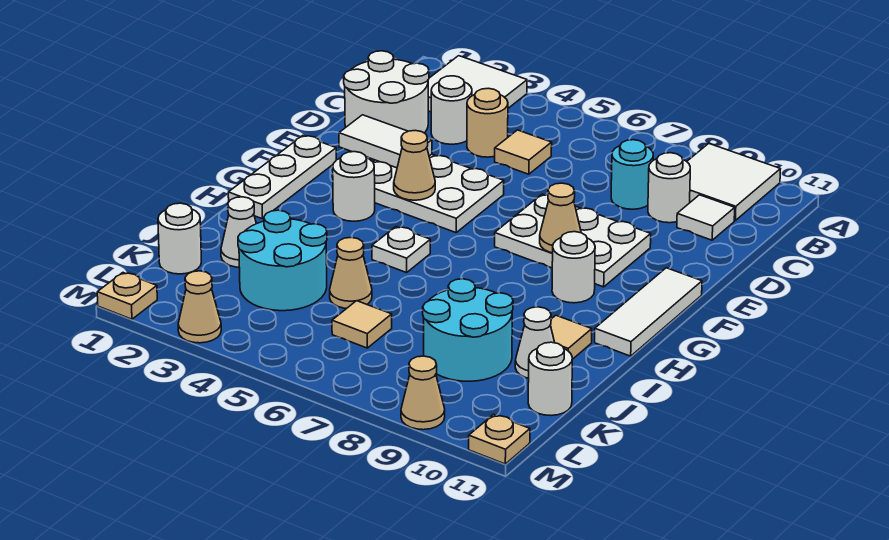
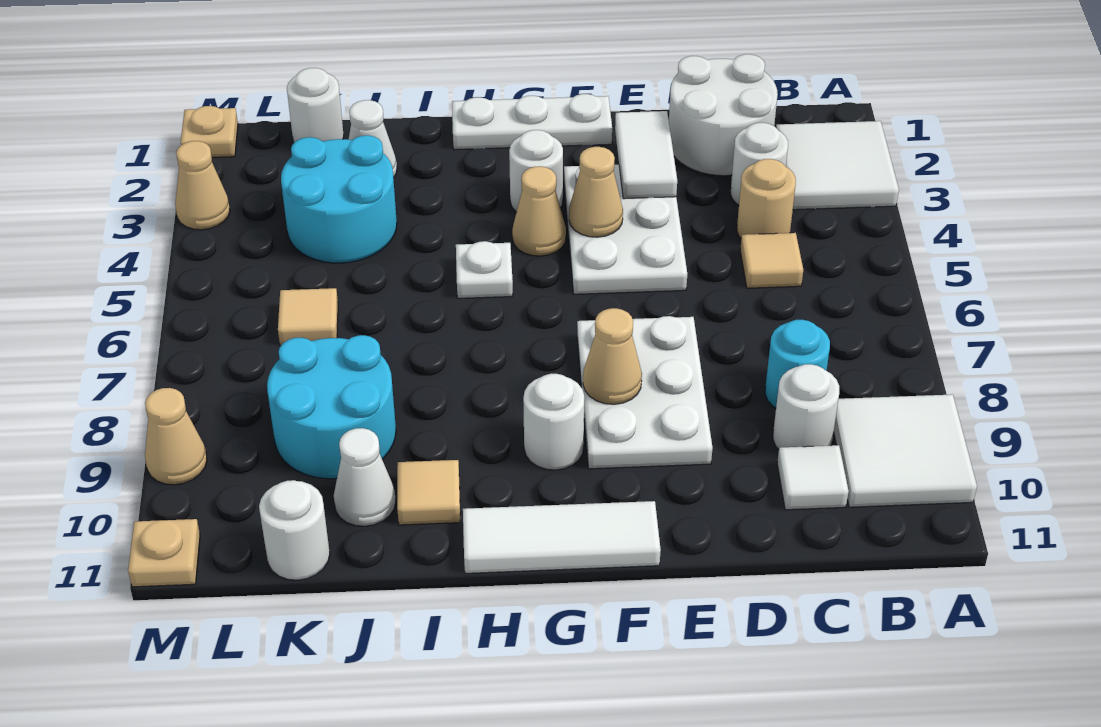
tan 1x1 cone [330,237,372,309] -> tan 1x1 cone moved to [512,166,566,256]

